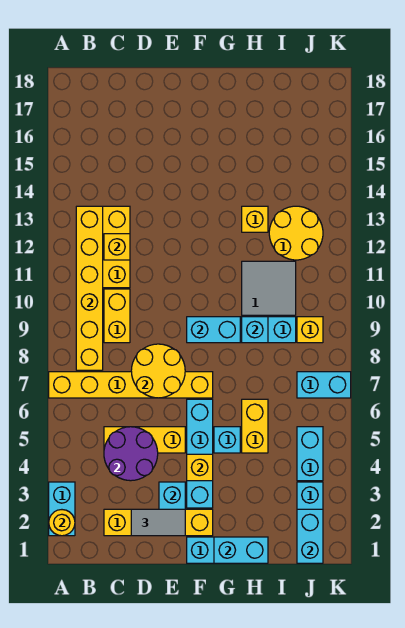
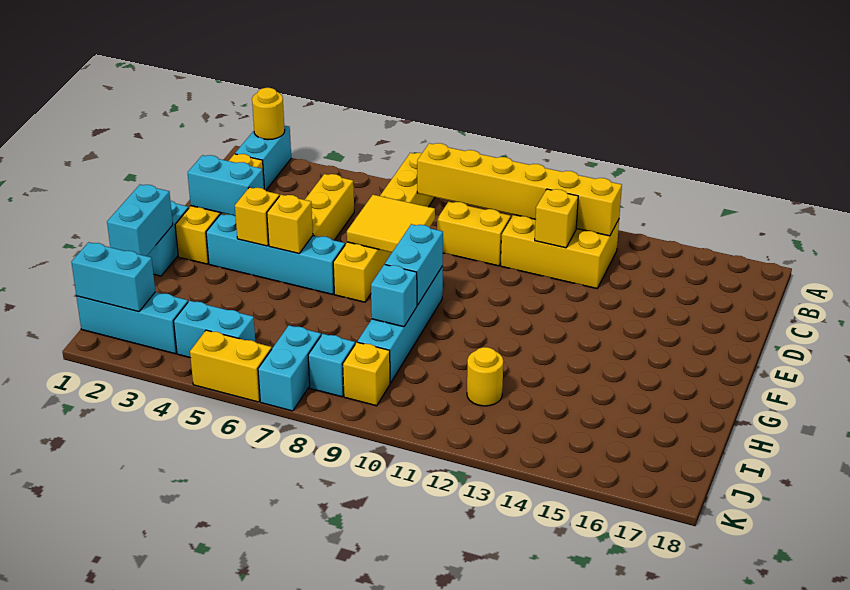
cyan 1x2 brick [49,482,75,536] -> cyan 1x2 brick turned to [235,126,291,190]
purple 2x2 round brick [104,427,158,481] -> none
grey 1x2 tile [131,509,185,536] -> none
yellow 2x2 round brick [131,344,185,398] -> yellow 2x2 tile [347,195,435,252]
cyan 1x1 brick [214,427,240,453] -> cyan 1x1 brick moved to [308,334,355,397]
yellow 1x2 brick [242,399,268,453] -> yellow 1x2 brick moved to [190,330,272,402]
grey 2x2 tile [242,261,296,315] -> none
yellow 1x1 brick [242,206,268,232] -> yellow 1x1 brick moved to [267,195,313,254]
yellow 2x2 round brick [269,206,323,260] -> yellow 1x1 round brick [467,347,503,406]

